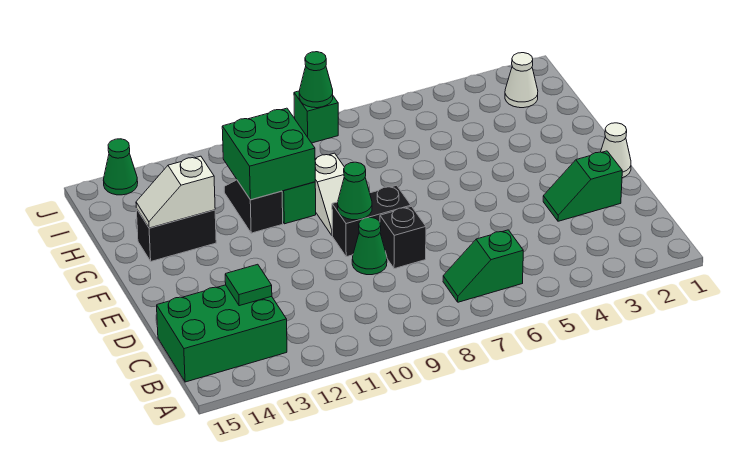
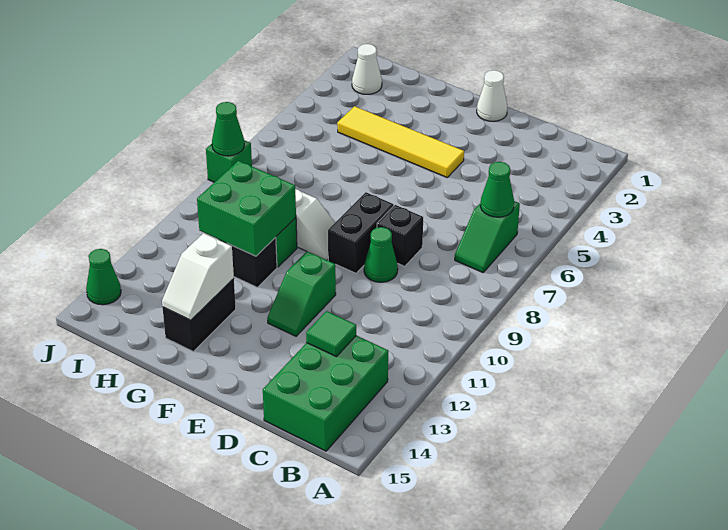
green 1x2 slope [543,151,622,221] -> green 1x2 slope moved to [267,252,336,336]
none -> yellow 1x4 tile [337,106,464,177]
green 1x1 cone [338,162,372,220] -> green 1x1 cone moved to [480,162,514,217]

